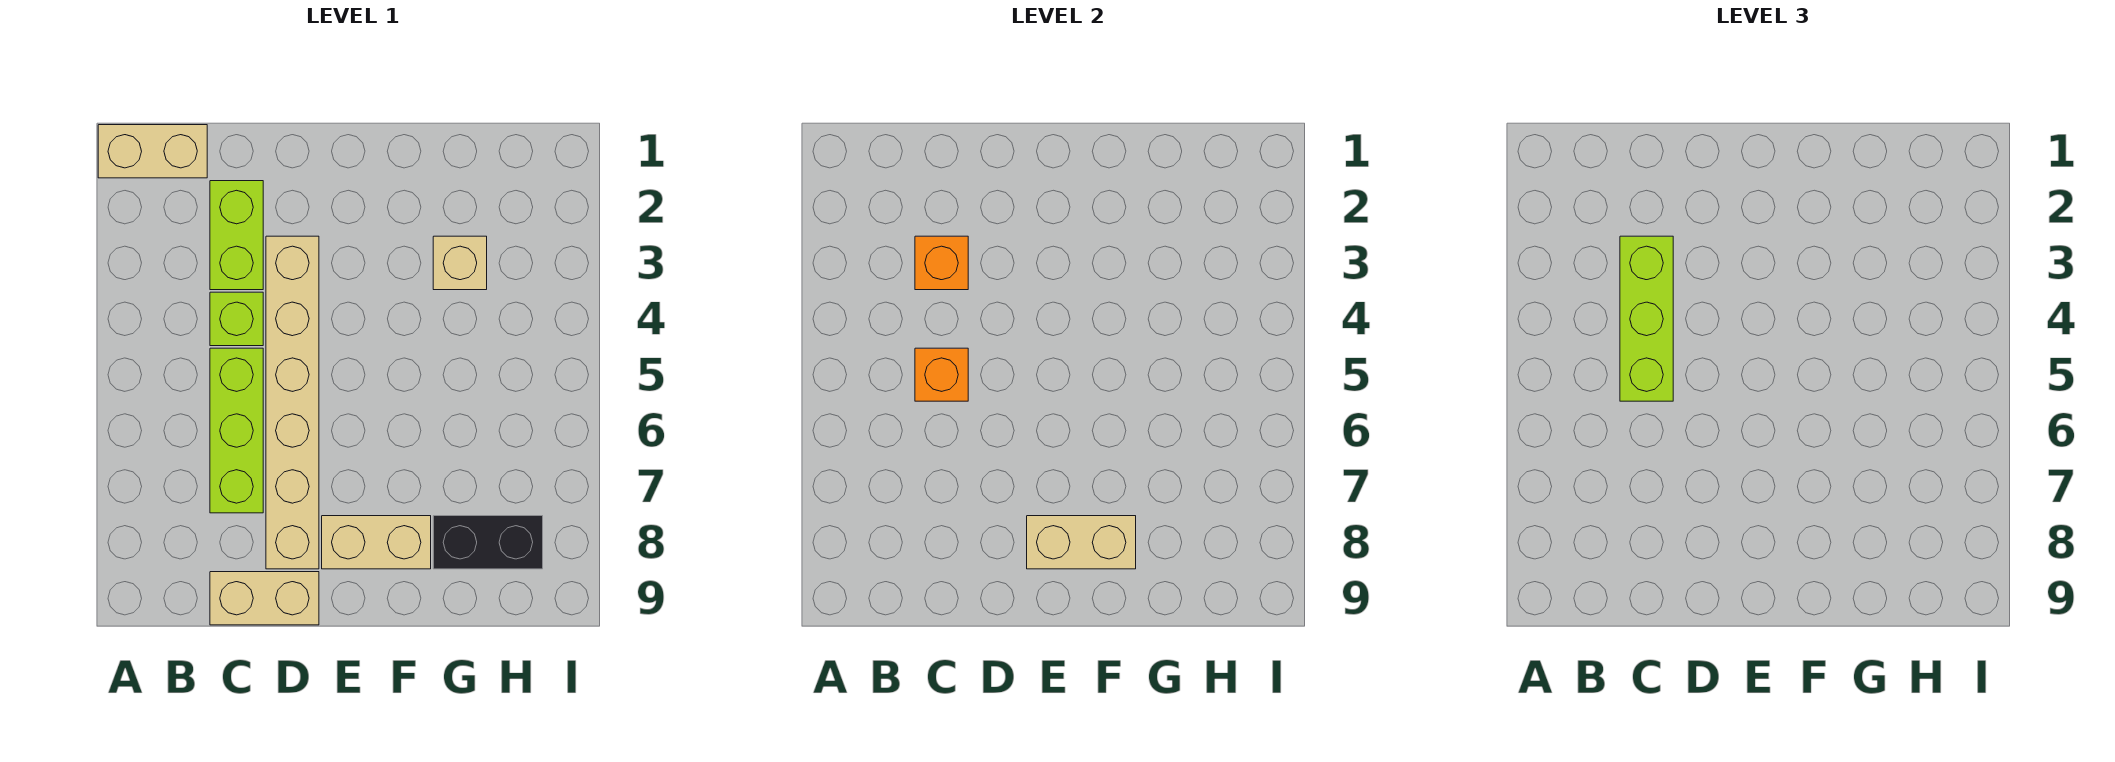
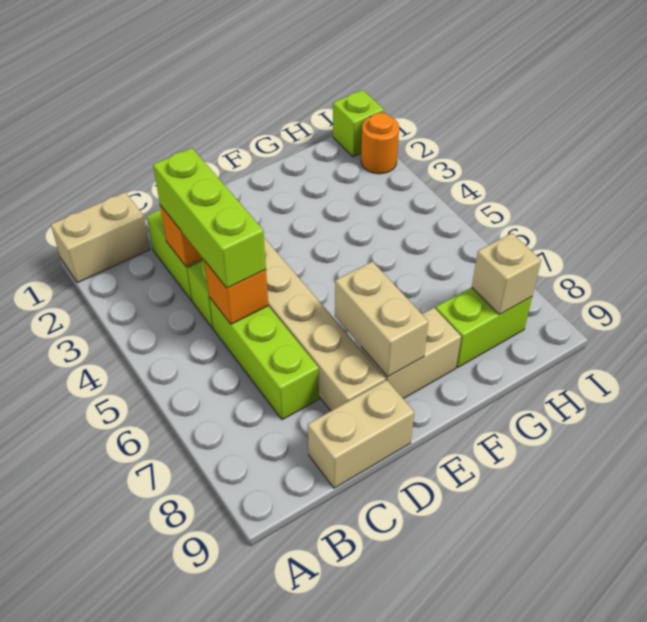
tan 1x2 brick [1027,516,1136,569] -> tan 1x2 brick turned to [335,262,429,377]
tan 1x1 brick [433,236,487,290] -> tan 1x1 brick moved to [472,233,541,315]
black 1x2 brick [433,516,543,569] -> lime 1x2 brick [436,287,532,368]
none -> lime 1x1 brick [333,90,384,157]
none -> orange 1x1 round brick [361,113,399,174]

